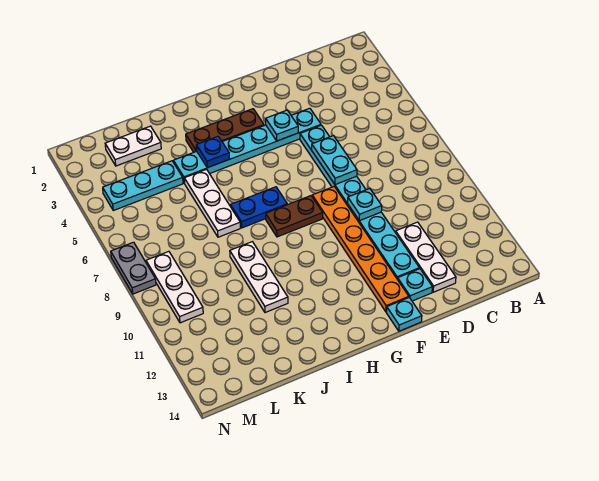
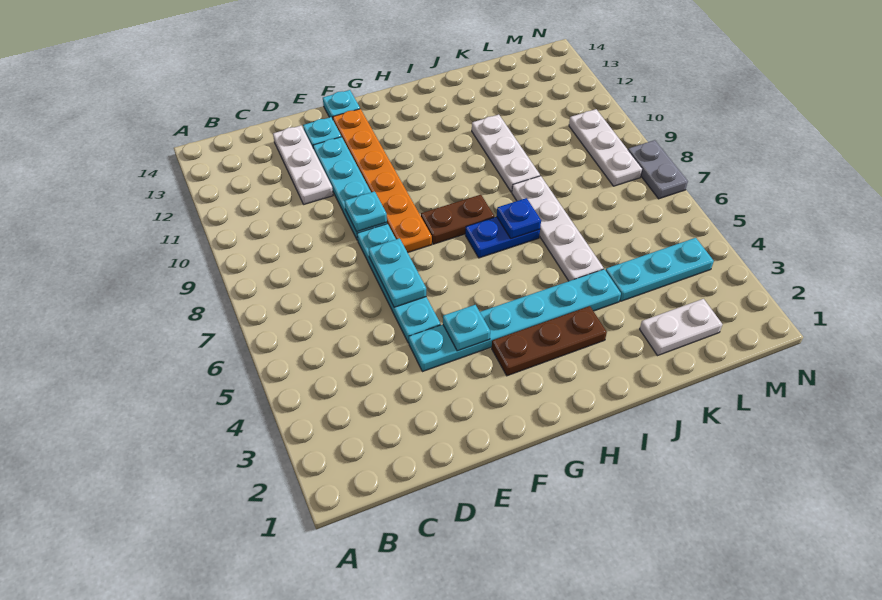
blue 1x1 plate [196,136,229,168] -> blue 1x1 plate moved to [497,198,541,239]
white 1x3 plate [184,169,240,237] -> white 1x4 plate [512,176,604,281]

